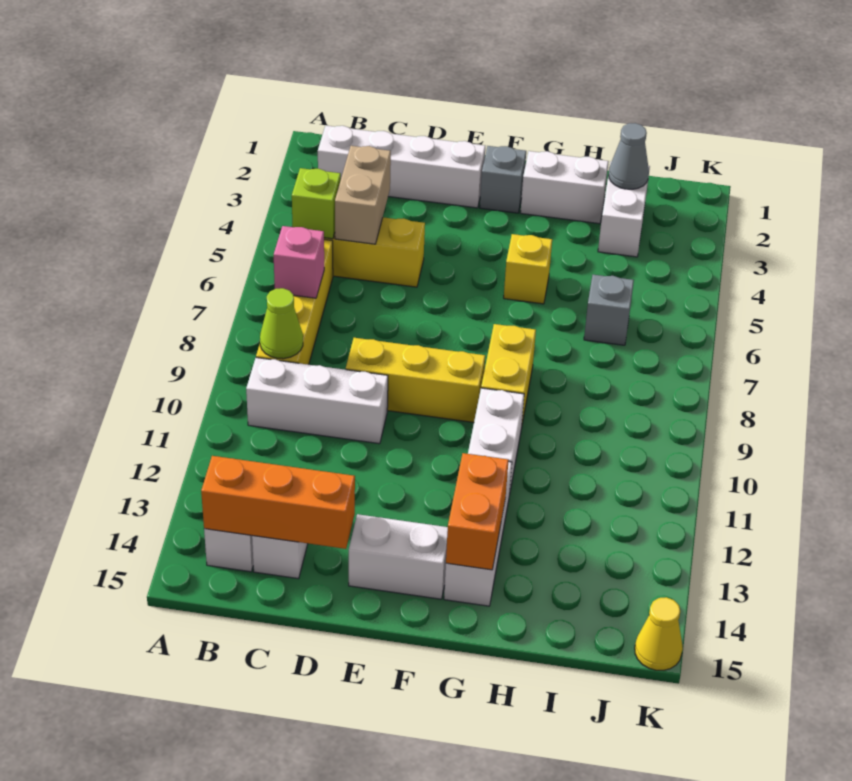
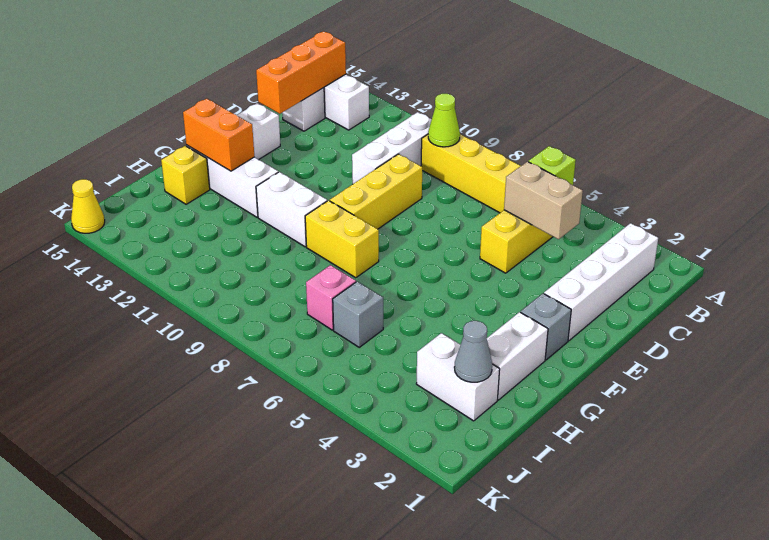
pink 1x1 brick [274,226,324,298] -> pink 1x1 brick moved to [306,265,356,330]
yellow 1x1 brick [504,234,552,304] -> yellow 1x1 brick moved to [161,146,210,204]

